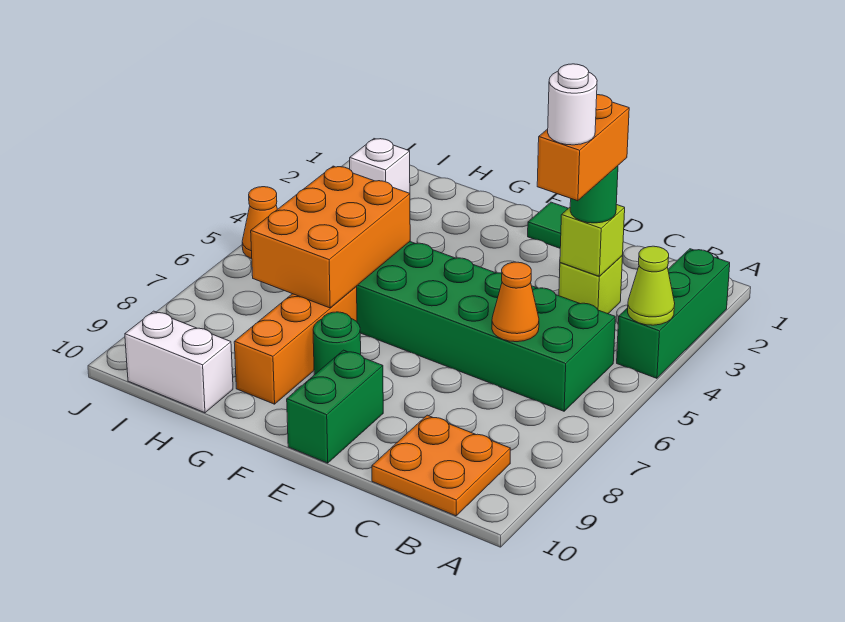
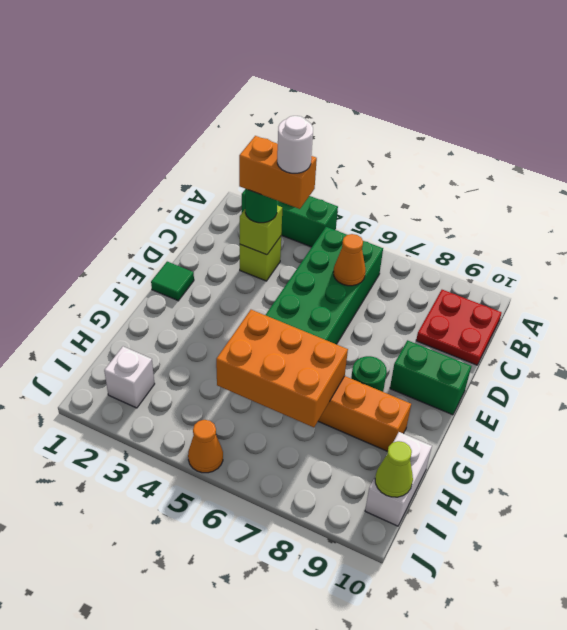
lime 1x1 cone [628,246,675,325] -> lime 1x1 cone moved to [375,441,413,497]
orange 2x2 plate [372,415,510,516] -> red 2x2 plate [416,290,502,365]

